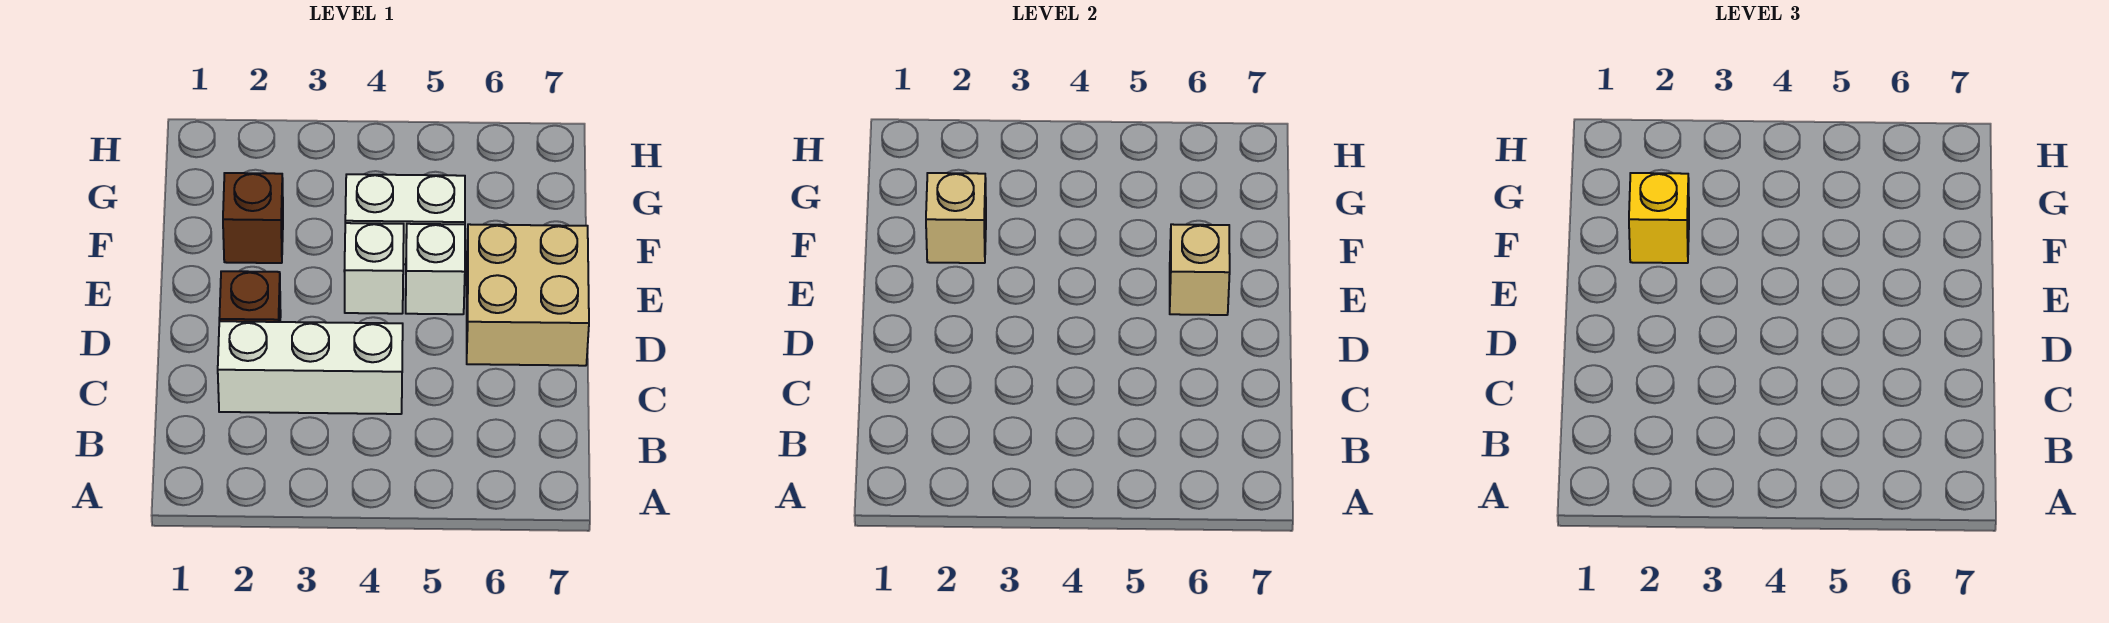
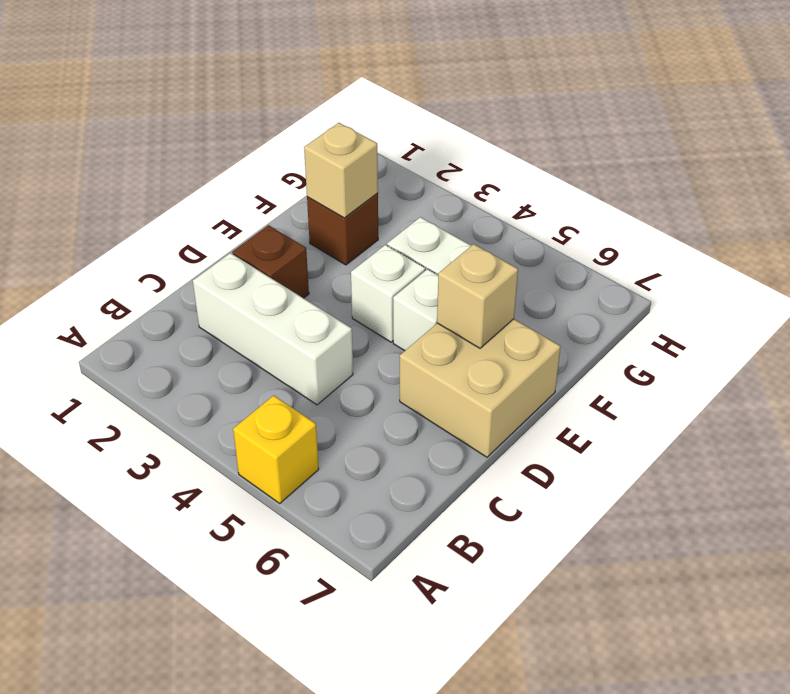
yellow 1x1 brick [1629,173,1689,263] -> yellow 1x1 brick moved to [233,395,319,503]

